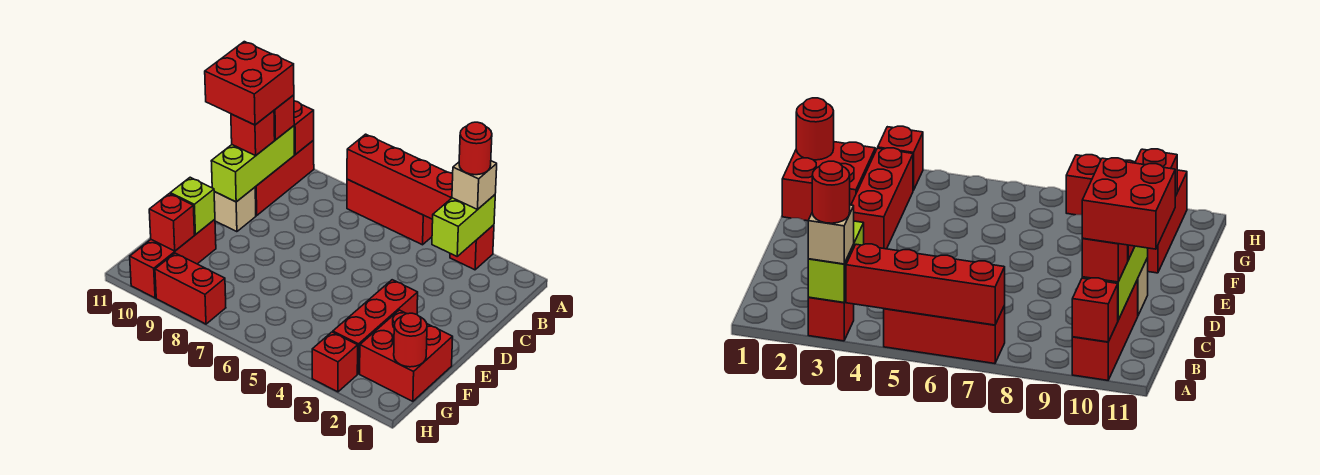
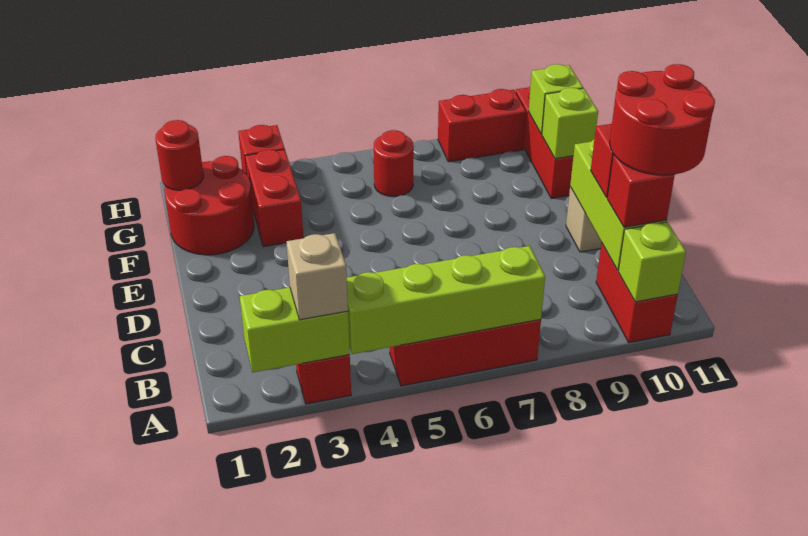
lime 1x2 brick [432,195,495,256] -> lime 1x2 brick turned to [240,287,350,372]
red 1x1 round brick [459,122,492,175] -> red 1x1 round brick moved to [374,130,414,197]
red 1x4 brick [347,134,453,219] -> lime 1x4 brick [347,246,545,354]
red 1x3 brick [255,140,314,215] -> red 1x2 brick [596,243,678,343]
red 1x1 brick [294,101,314,155] -> lime 1x1 brick [618,222,686,302]
red 2x2 brick [205,42,294,125] -> red 2x2 round brick [610,64,715,175]
red 1x3 brick [333,280,418,374] -> red 1x2 brick [245,149,303,247]
red 2x2 brick [360,310,453,401] -> red 2x2 round brick [164,156,254,255]
red 1x1 brick [149,194,195,251] -> lime 1x1 brick [529,64,583,134]

